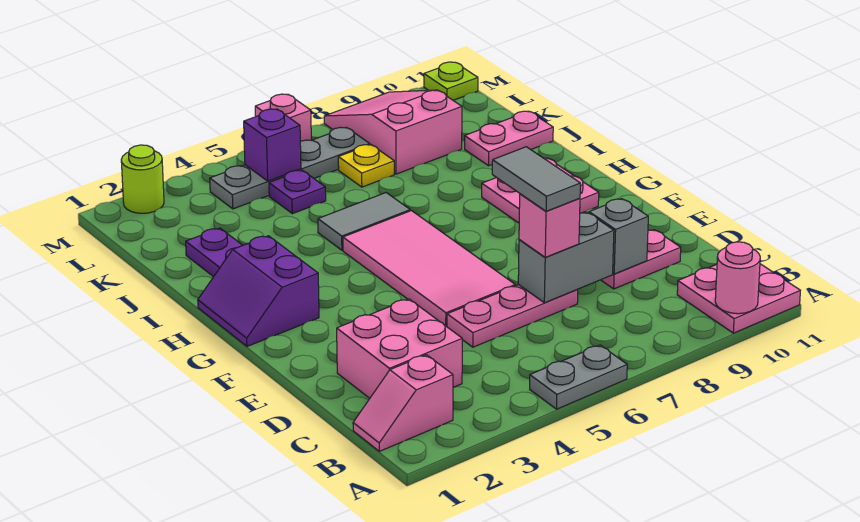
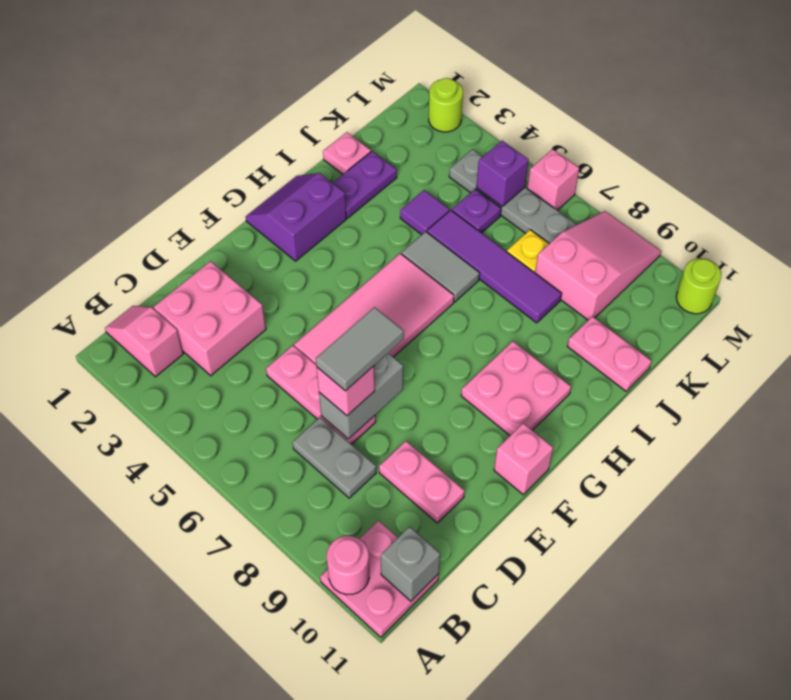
grey 1x2 plate [530,345,627,409] -> grey 1x2 plate moved to [293,418,376,498]
grey 1x2 brick [518,212,614,303] -> grey 1x2 brick turned to [319,353,403,439]
grey 1x1 brick [589,199,648,274] -> grey 1x1 brick moved to [381,527,440,601]
none -> pink 1x1 brick [494,423,553,494]
none -> pink 1x1 plate [323,132,371,174]
none -> purple 1x1 tile [400,190,449,235]
none -> purple 1x4 tile [427,210,562,323]
lime 1x1 plate [424,62,478,100] -> lime 1x1 round brick [676,258,721,314]

